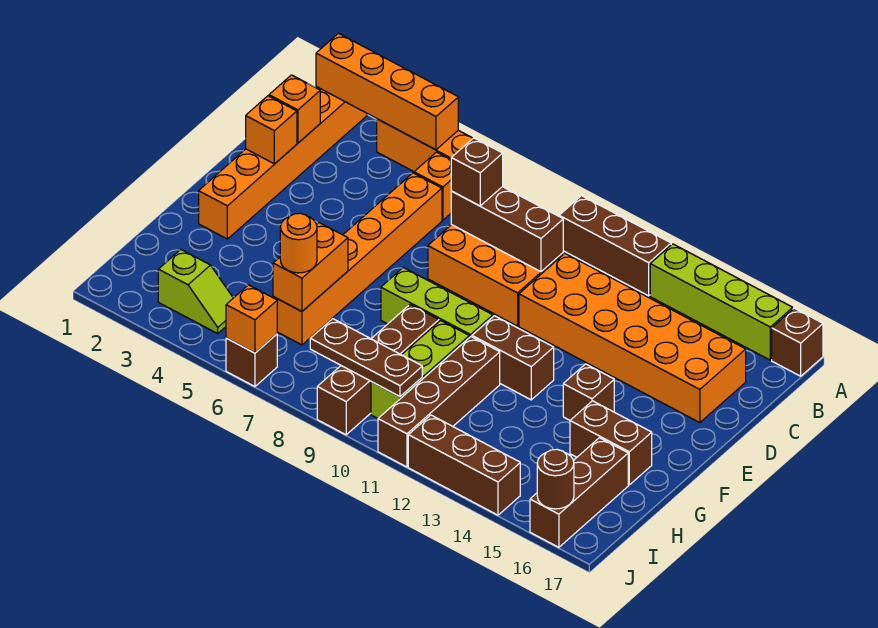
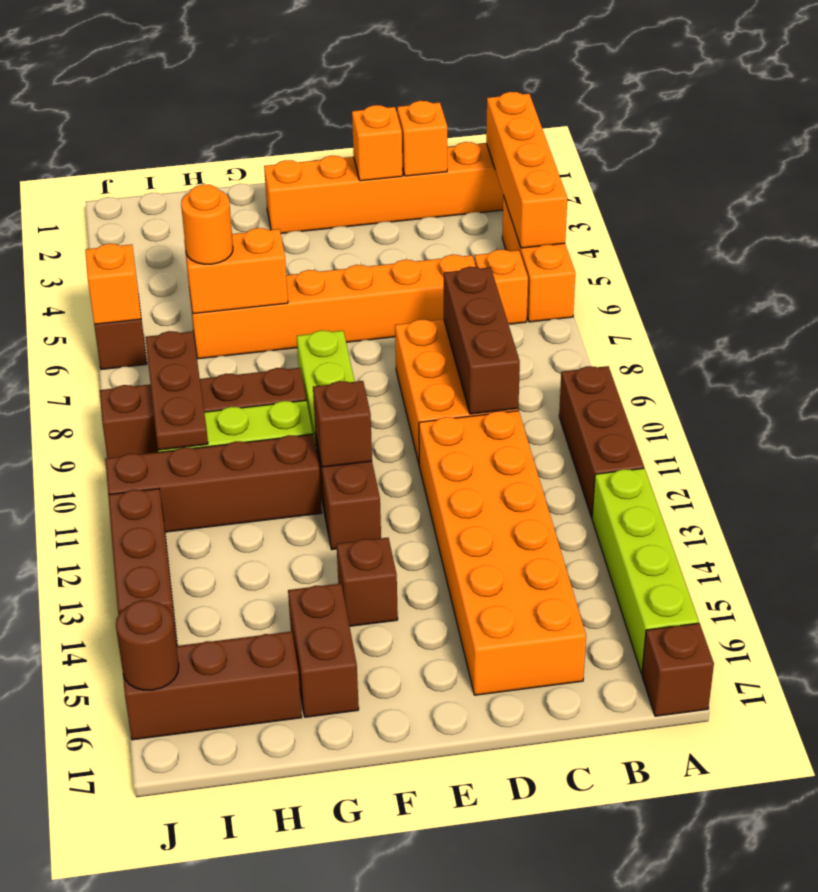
brown 1x1 brick [451,138,503,206] -> brown 1x1 brick moved to [313,381,372,467]
lime 1x2 slope [158,250,233,333] -> none

